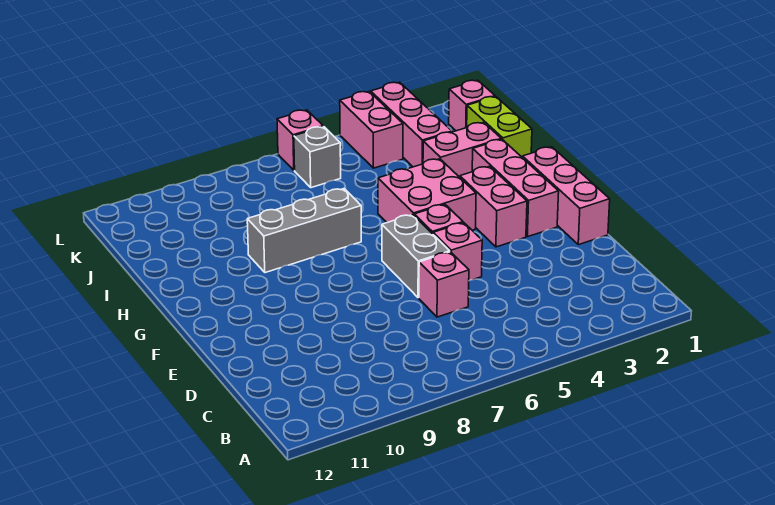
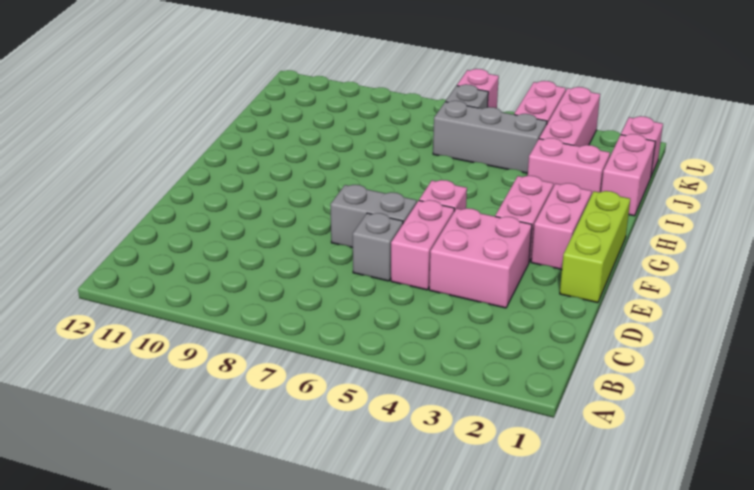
pink 1x1 brick [419,252,469,317] -> grey 1x1 brick [353,213,403,281]
pink 1x3 brick [522,147,610,245] -> lime 1x3 brick [560,191,630,303]
pink 1x1 brick [433,223,482,281] -> pink 1x2 brick [391,200,454,290]
grey 1x2 brick [382,215,450,298] -> grey 1x2 brick turned to [330,185,417,248]
pink 1x3 brick [472,139,559,237] -> pink 1x2 brick [531,183,592,269]
pink 2x2 brick [378,159,476,230] -> pink 2x2 brick moved to [429,208,532,308]
grey 1x3 brick [247,189,361,273] -> grey 1x3 brick moved to [433,101,547,173]
lime 1x2 brick [467,97,532,157] -> pink 1x2 brick [601,134,655,216]

